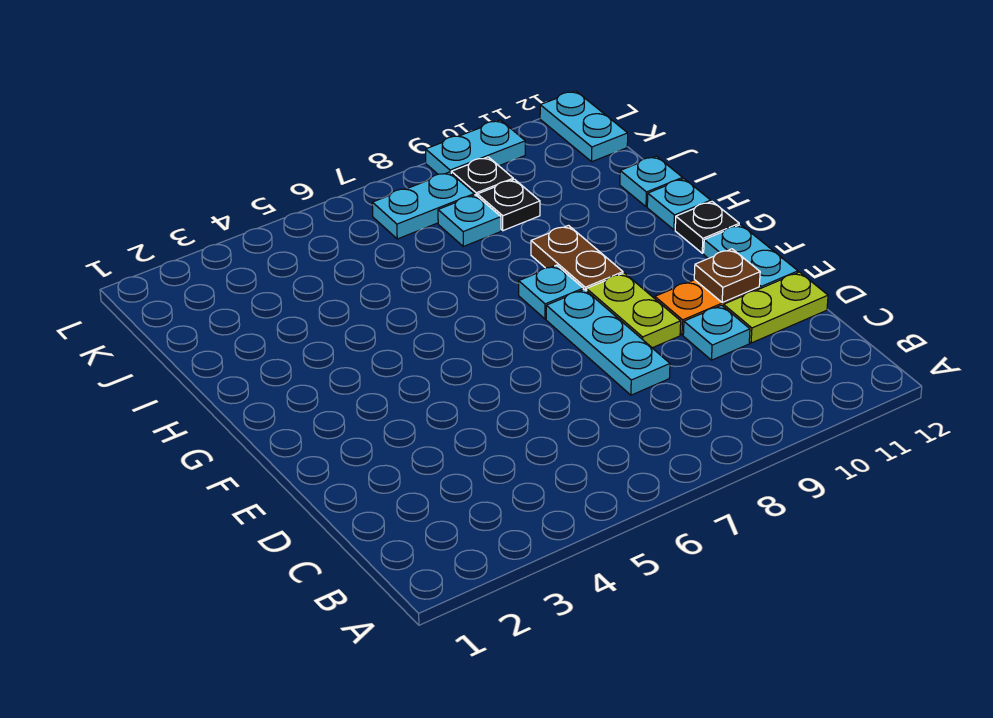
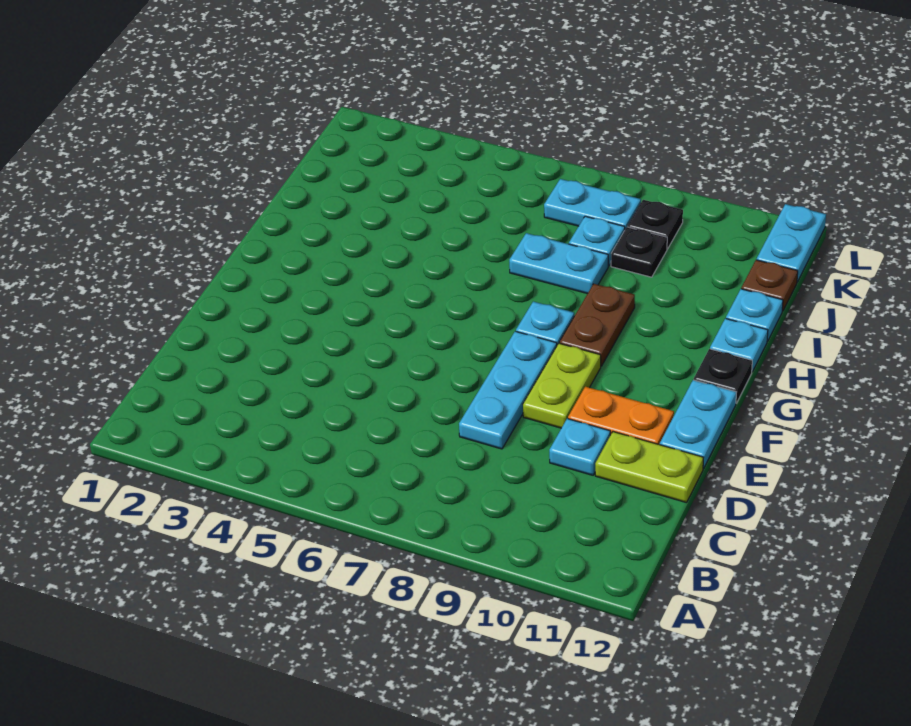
brown 1x1 plate [694,249,760,303] -> brown 1x1 plate moved to [741,260,798,311]
cyan 1x2 plate [426,120,525,174] -> cyan 1x2 plate moved to [509,233,608,294]

